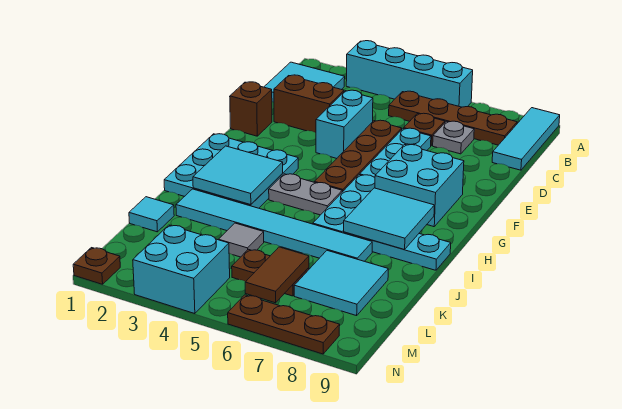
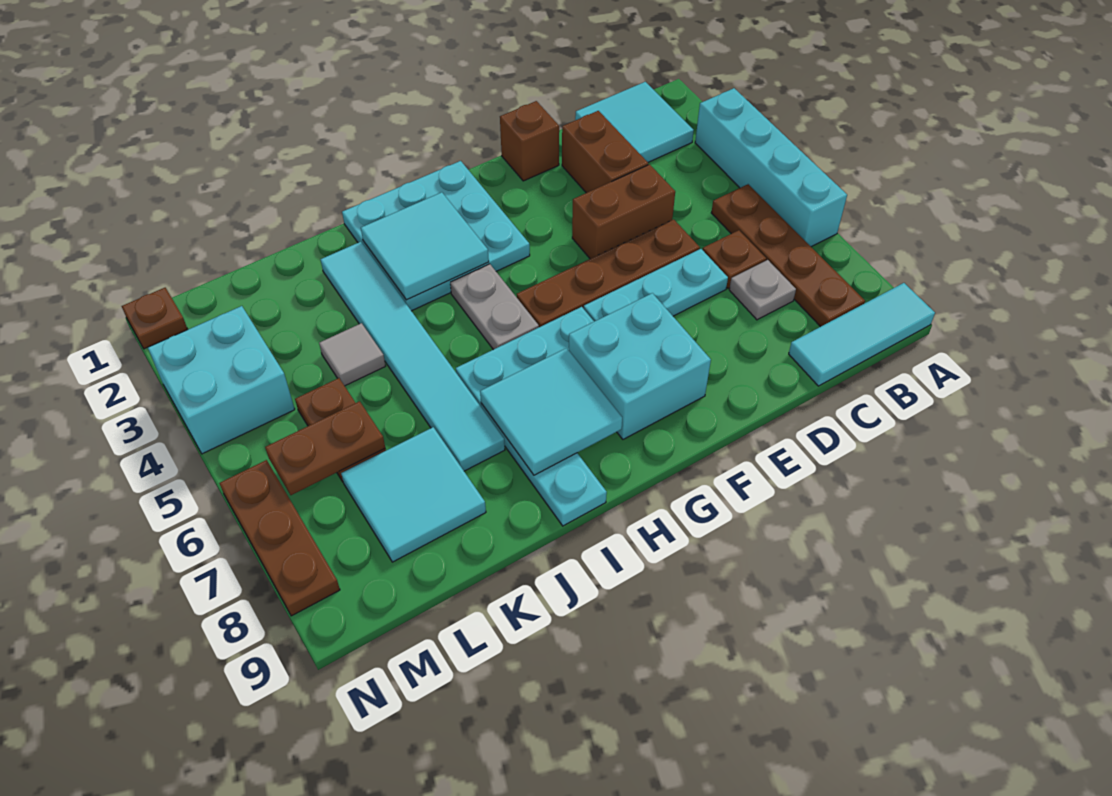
cyan 1x2 brick [316,90,373,158] -> brown 1x2 brick [572,164,675,259]
cyan 1x1 tile [129,197,174,232] -> none
brown 1x2 tile [245,247,309,303] -> brown 1x2 plate [265,401,385,495]

